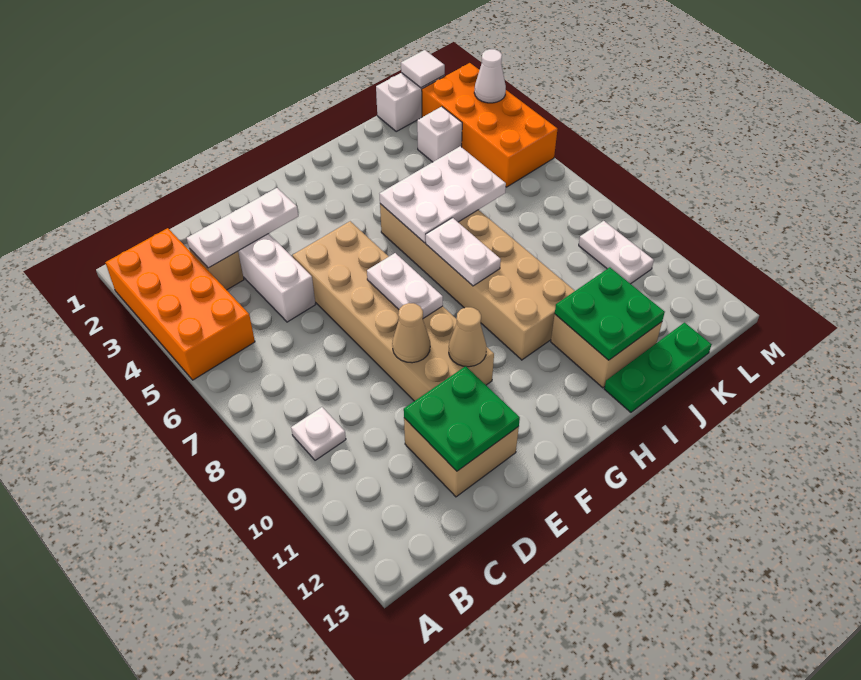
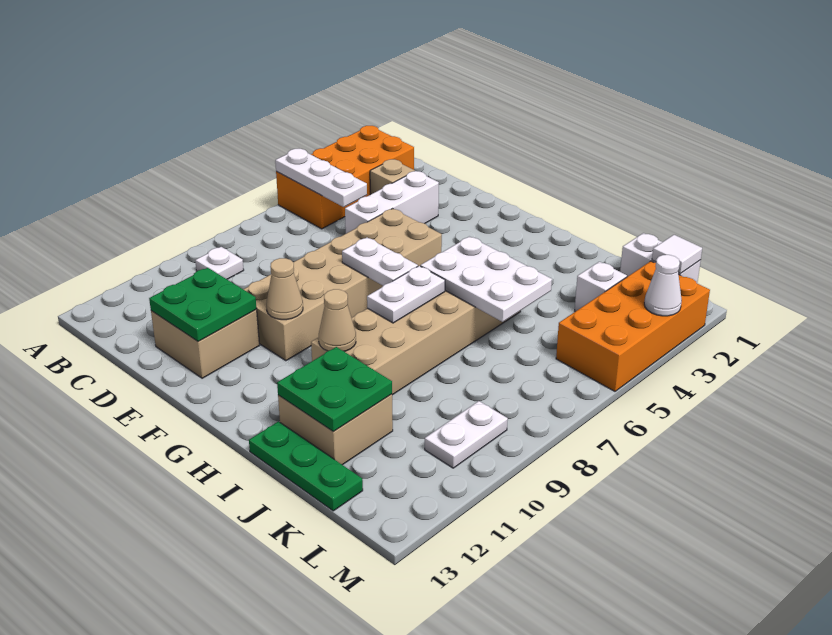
white 1x3 plate [187,188,298,268] -> white 1x3 plate moved to [275,149,367,207]
tan 1x1 cone [392,303,430,363] -> tan 1x1 cone moved to [319,289,356,351]
white 1x2 plate [367,253,443,318] -> white 1x2 plate turned to [342,237,418,286]

